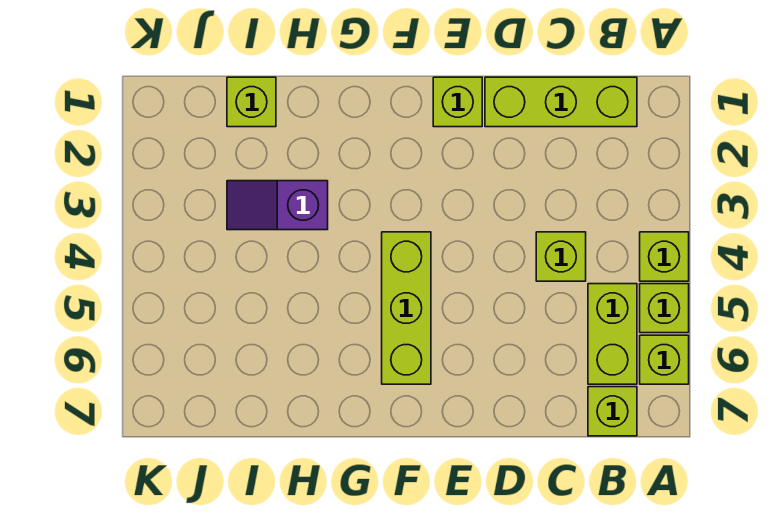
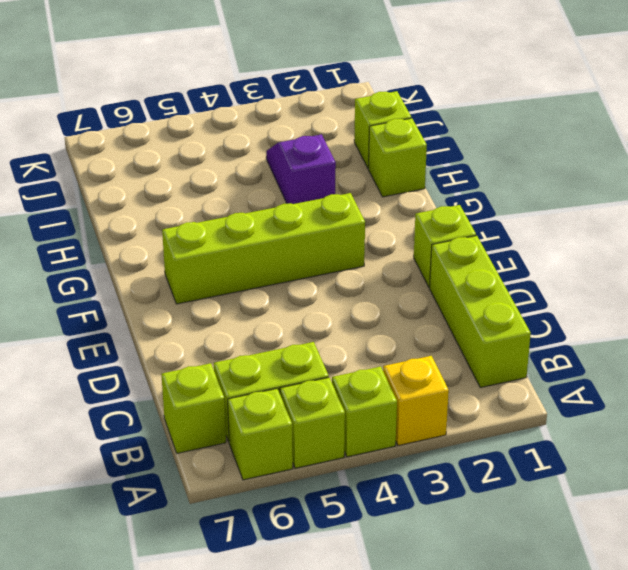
none -> yellow 1x1 brick [383,356,449,446]
lime 1x1 brick [536,232,586,281] -> lime 1x1 brick moved to [369,118,427,197]
lime 1x3 brick [382,232,431,384] -> lime 1x4 brick [162,193,365,304]

